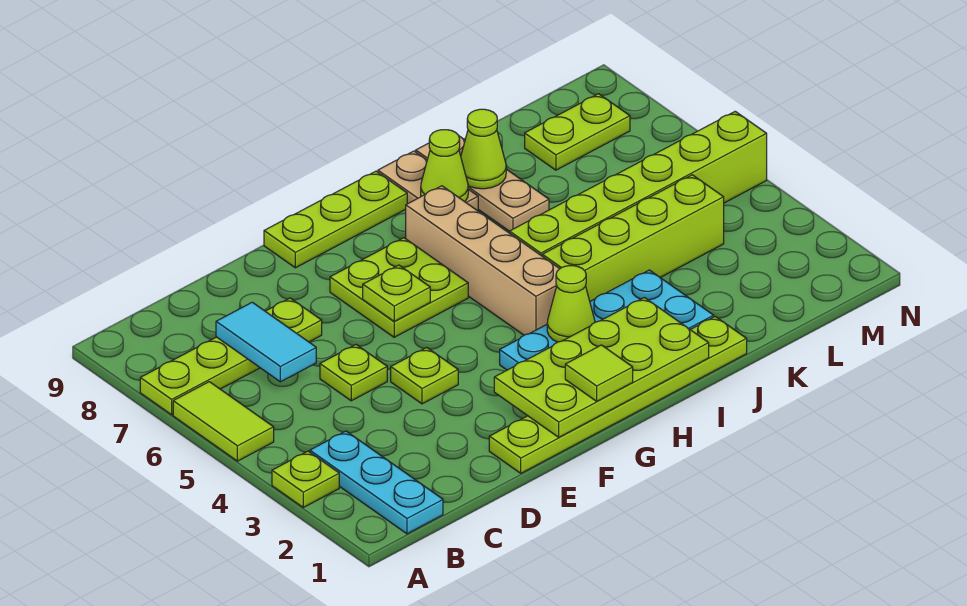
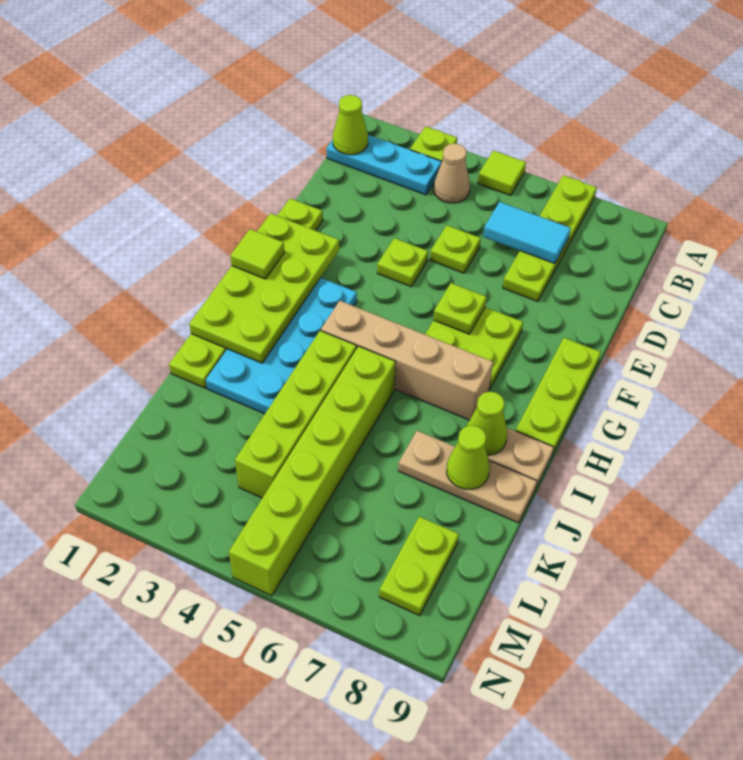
lime 1x2 tile [173,382,274,461] -> lime 1x1 tile [478,150,526,195]
none -> tan 1x1 cone [434,144,470,203]
lime 1x1 cone [547,266,595,342] -> lime 1x1 cone moved to [333,95,368,155]

